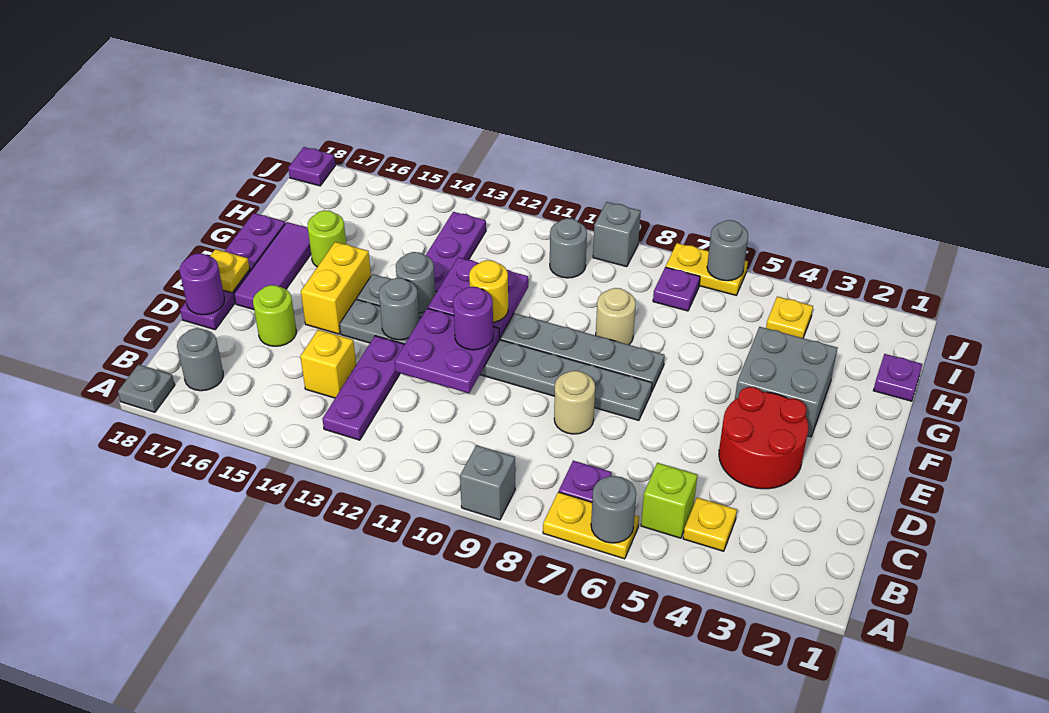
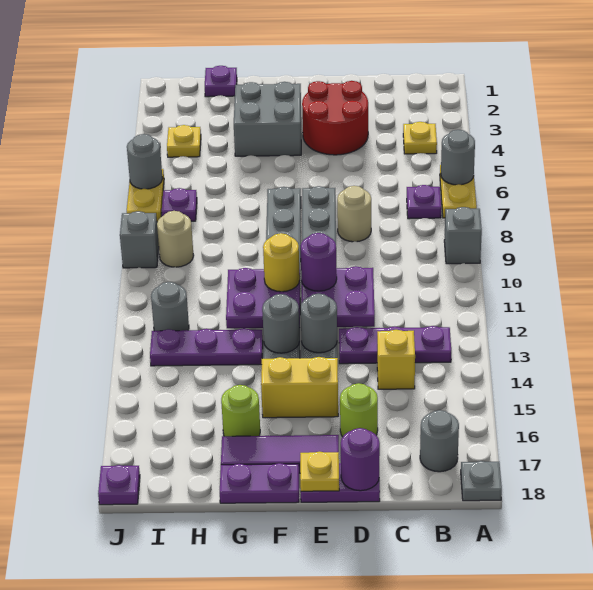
lime 1x1 brick [641,463,697,538] -> none
tan 1x1 round brick [596,288,636,345] -> tan 1x1 round brick moved to [157,211,194,267]
grey 1x1 round brick [550,218,587,278] -> grey 1x1 round brick moved to [151,282,189,331]

